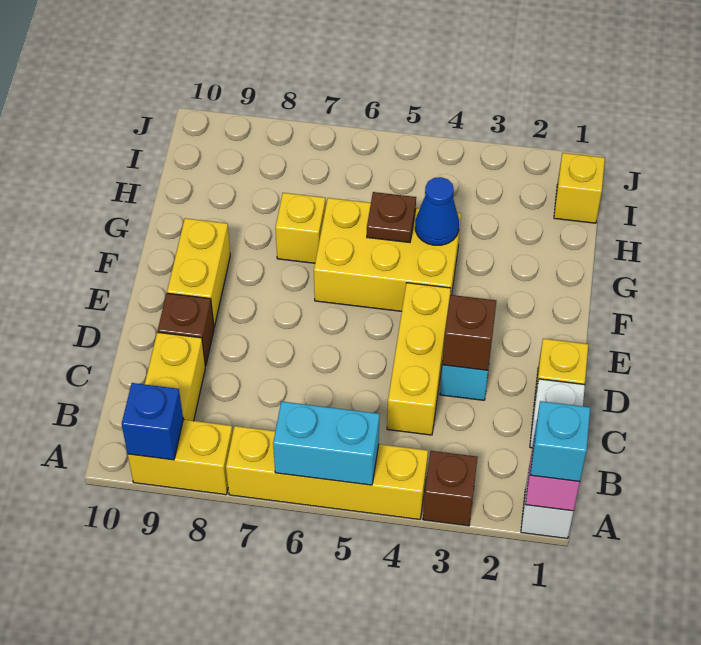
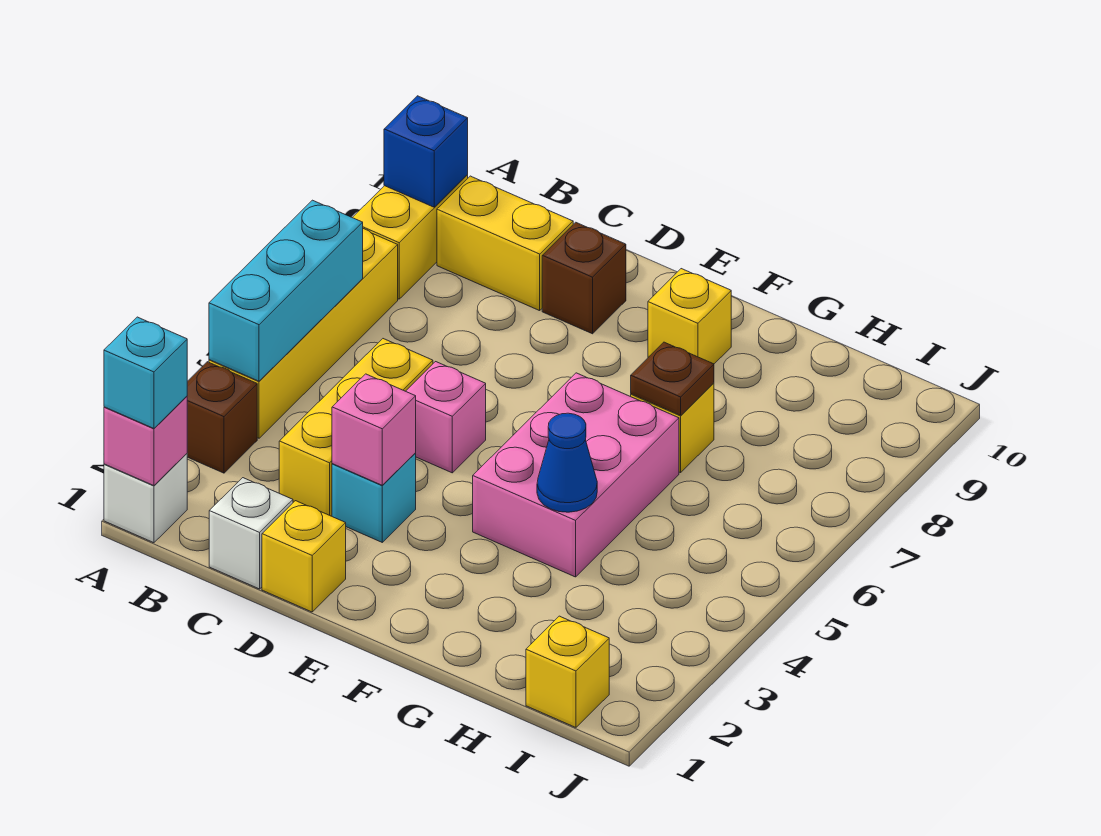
cyan 1x2 brick [273,401,379,485] -> cyan 1x3 brick [209,200,363,381]
yellow 1x3 brick [387,283,451,435] -> yellow 1x3 brick turned to [279,339,433,516]
brown 1x1 brick [442,295,496,370] -> pink 1x1 brick [332,374,416,485]
none -> pink 1x1 brick [406,362,486,473]
yellow 1x2 brick [167,218,230,327] -> yellow 1x1 brick [648,269,731,364]
yellow 2x3 brick [314,198,461,311] -> pink 2x3 brick [473,373,679,577]
brown 1x1 plate [367,192,416,243] -> brown 1x1 plate moved to [631,342,714,415]

